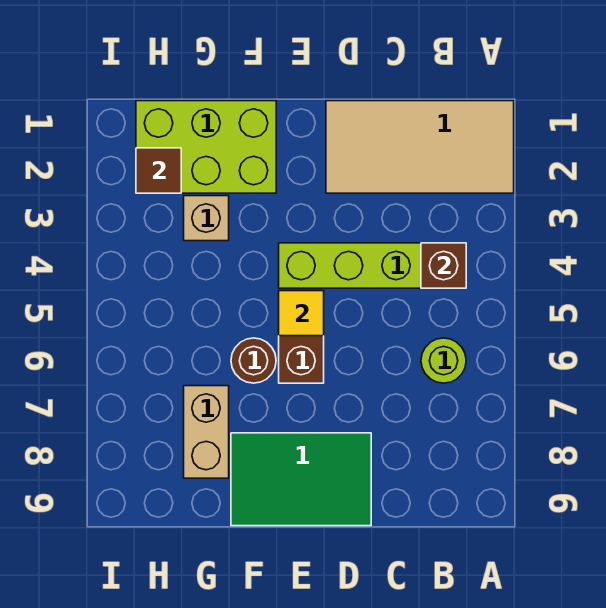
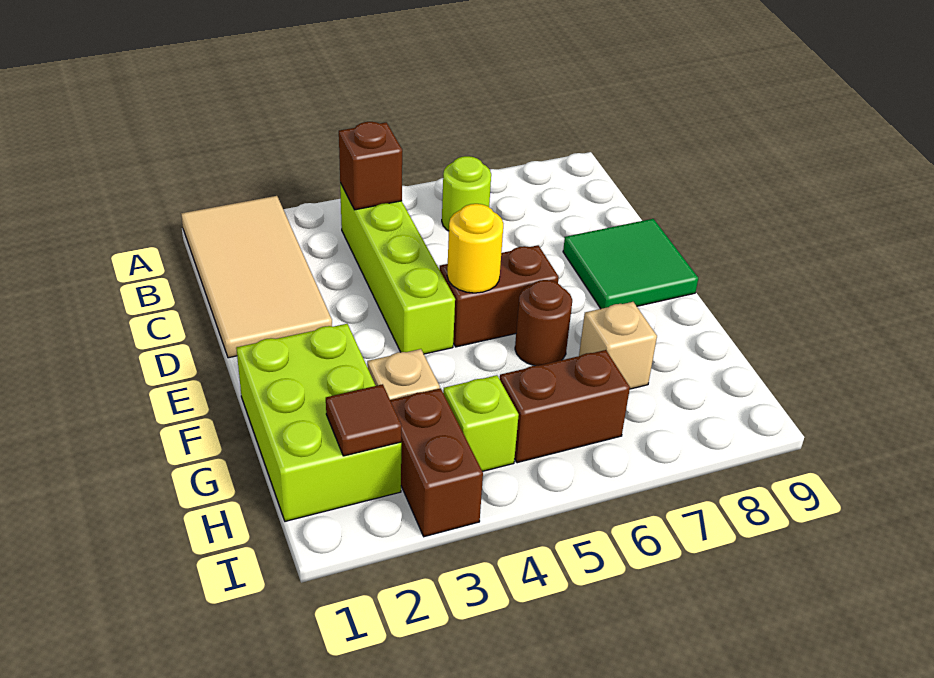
green 2x3 tile [231,433,371,526] -> green 2x2 tile [563,219,698,309]
yellow 1x1 tile [279,291,324,336] -> yellow 1x1 round brick [447,204,503,293]
tan 1x2 brick [184,386,229,478] -> tan 1x1 brick [579,302,657,389]
none -> brown 1x2 brick [390,388,483,537]
none -> lime 1x1 brick [443,375,519,471]
none -> brown 1x2 brick [500,350,630,463]

